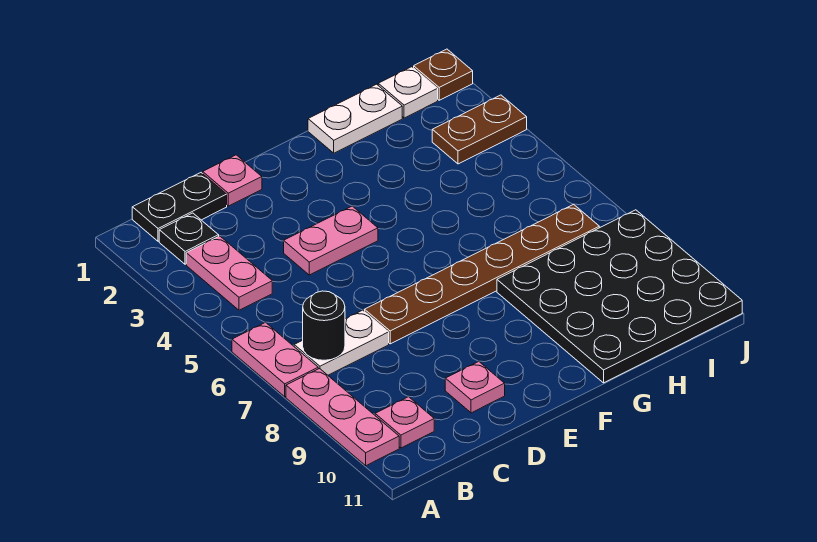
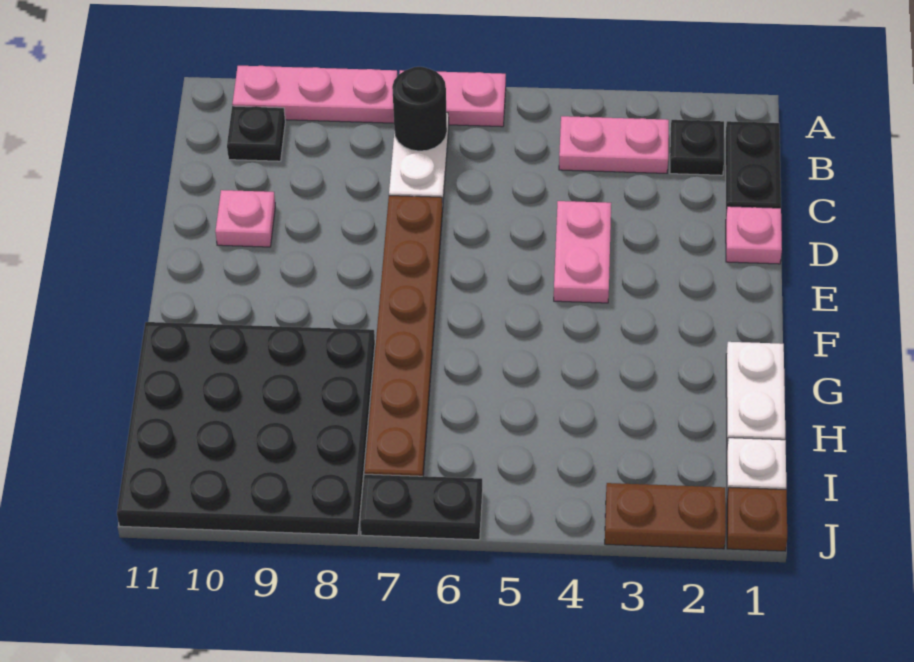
pink 1x1 plate [375,397,434,448] -> black 1x1 plate [227,106,285,161]
brown 1x2 plate [432,95,527,164] -> brown 1x2 plate turned to [605,483,726,549]
none -> black 1x2 plate [360,474,483,540]

